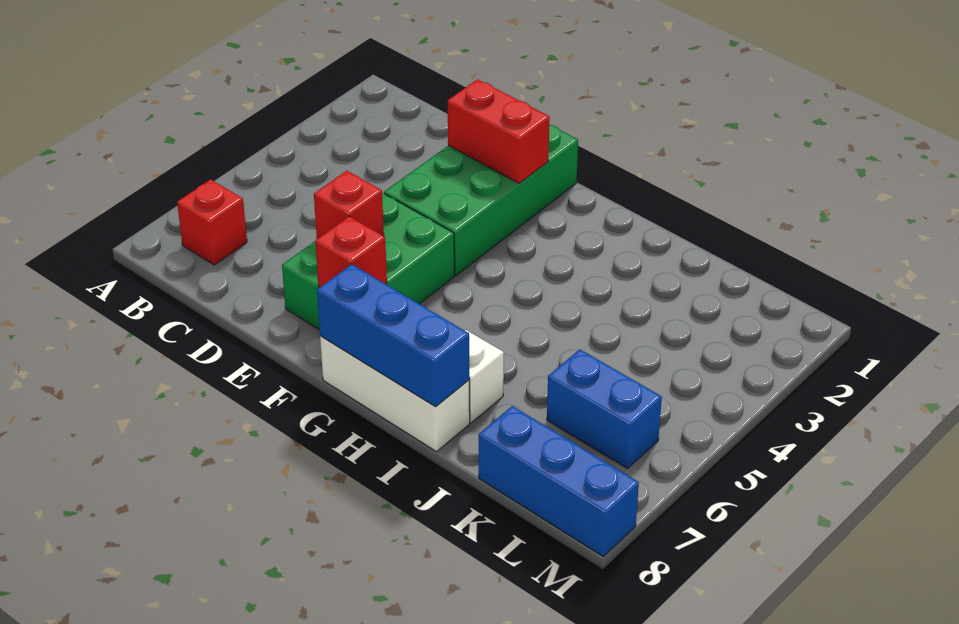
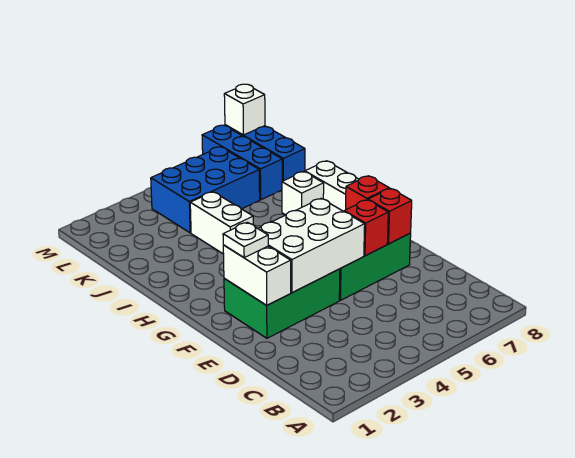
red 1x1 brick [177,180,247,265] -> red 1x1 brick moved to [368,188,412,244]
green 2x4 brick [384,125,578,275] -> green 2x3 brick [224,269,340,338]
red 1x2 brick [448,79,550,183] -> white 1x2 brick [223,245,291,305]
none -> white 2x3 brick [258,199,365,293]
none -> white 1x1 plate [223,222,268,257]
blue 1x3 brick [317,264,469,407] -> blue 1x3 brick moved to [202,125,282,200]
none -> white 1x2 brick [190,192,253,254]
blue 1x2 brick [547,349,662,468] -> blue 2x3 brick [151,147,260,233]
none -> white 1x1 brick [224,84,265,135]

